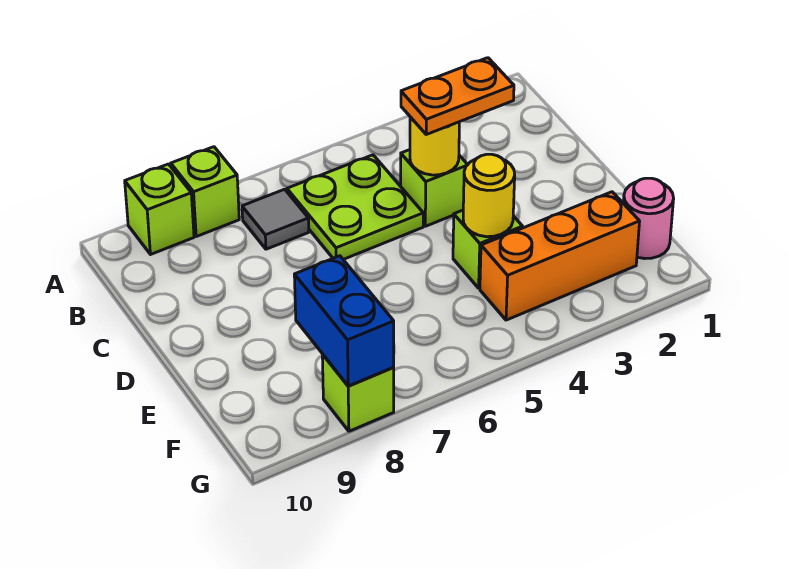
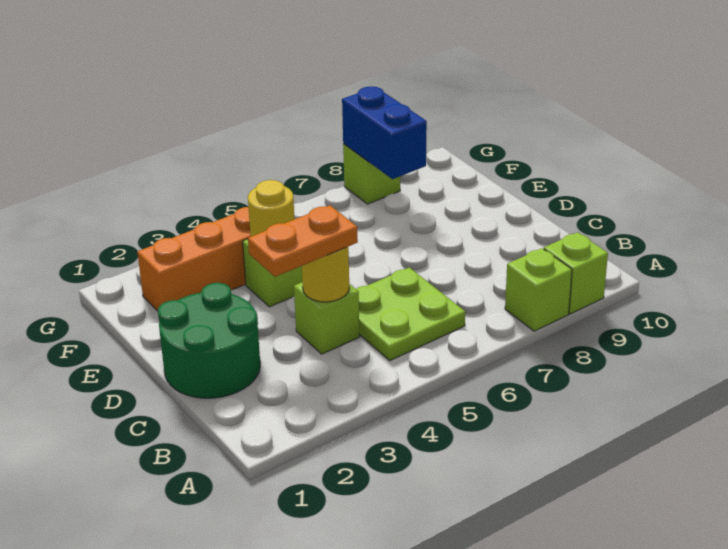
grey 1x1 tile [242,189,309,249] -> none
none -> green 2x2 round brick [158,283,260,398]
pink 1x1 round brick [623,178,674,259] -> none

